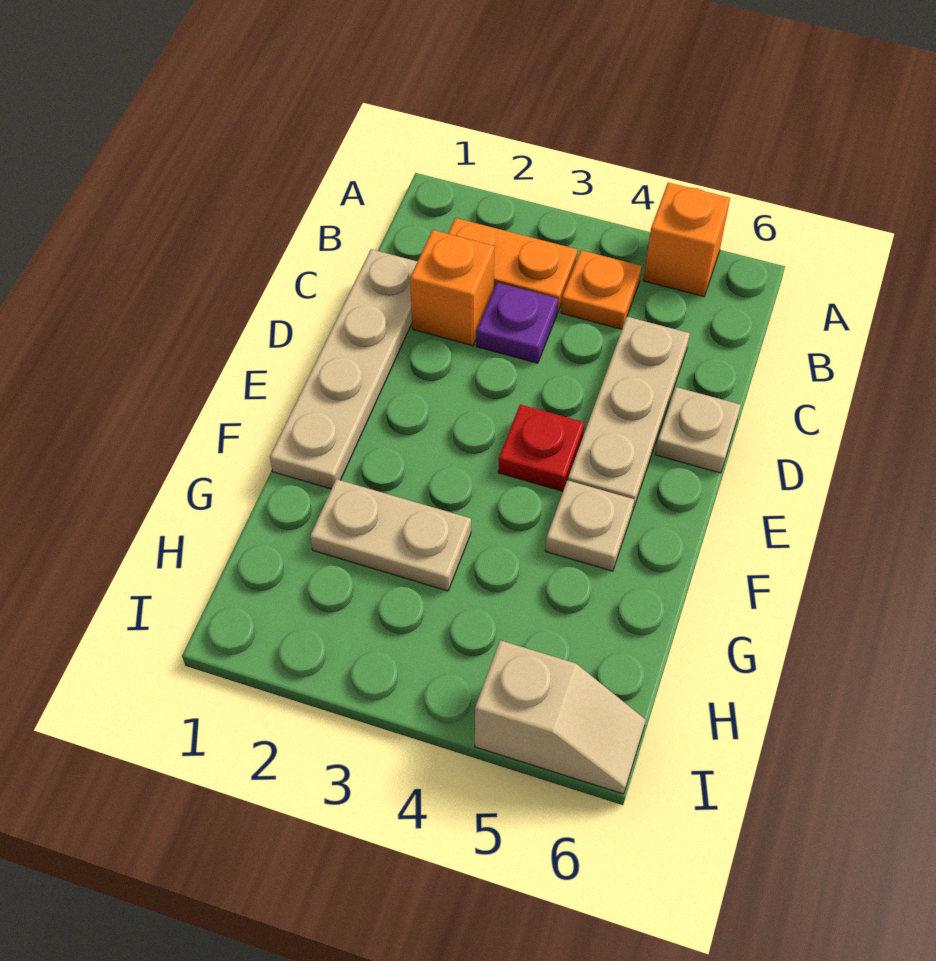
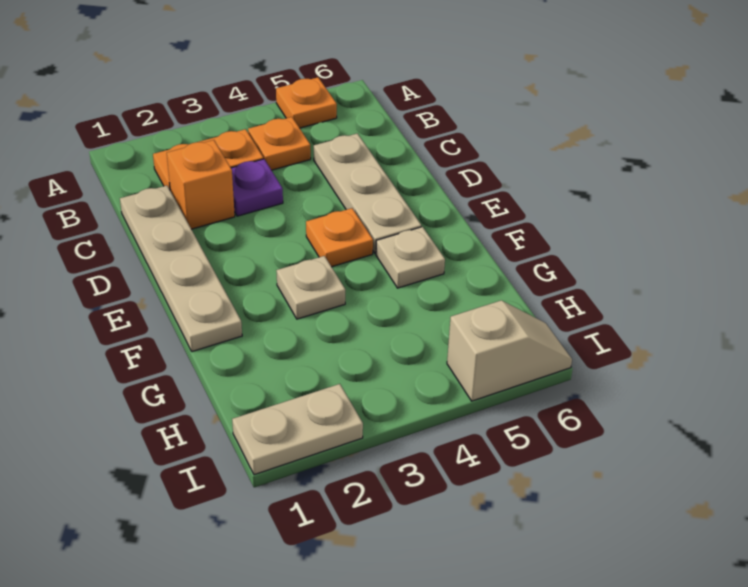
orange 1x1 brick [643,182,730,296] -> orange 1x1 plate [276,77,337,128]
tan 1x1 plate [655,387,741,473] -> tan 1x1 plate moved to [276,256,345,319]
red 1x1 plate [498,404,585,491] -> orange 1x1 plate [306,208,373,267]
tan 1x2 plate [310,479,471,591] -> tan 1x2 plate moved to [232,384,363,475]

